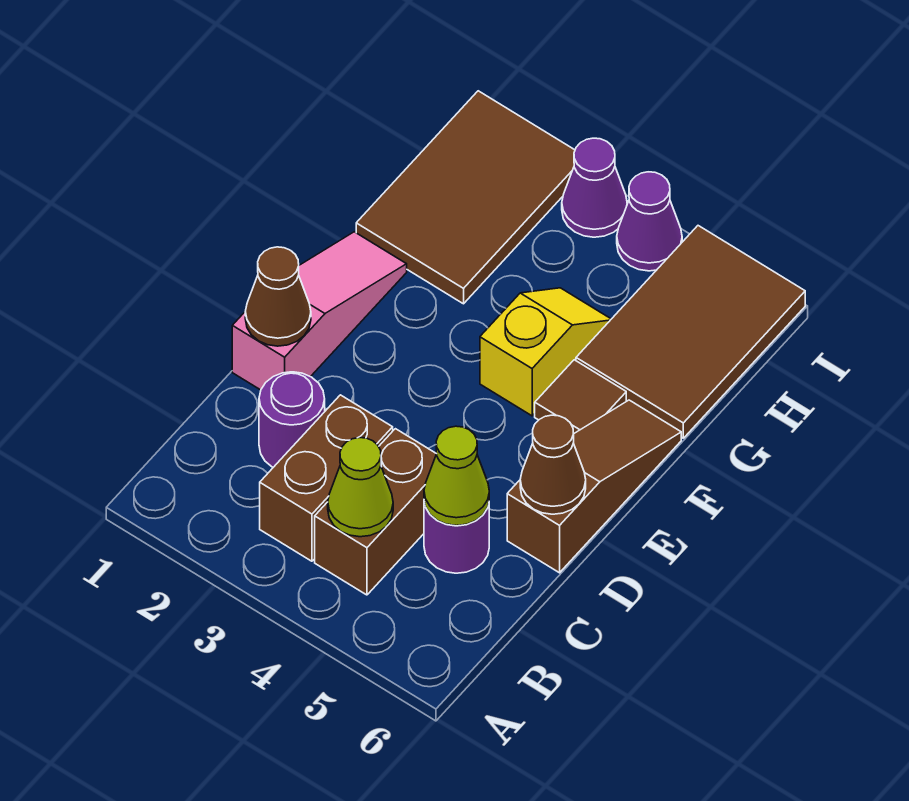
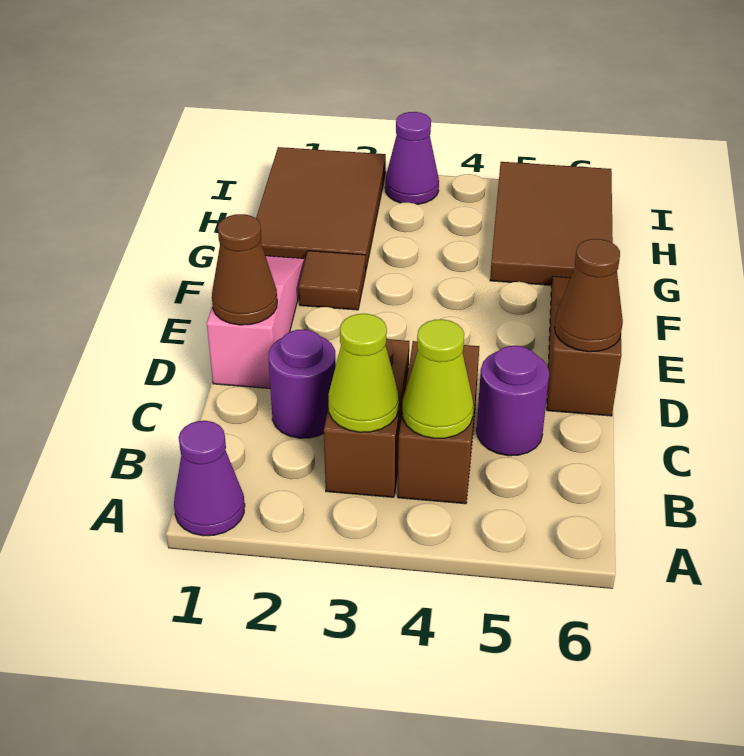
lime 1x1 cone [424,426,489,526] -> lime 1x1 cone moved to [328,314,399,432]
yellow 1x2 slope [480,288,611,416] -> none
brown 1x1 tile [535,360,626,434] -> brown 1x1 tile moved to [299,251,366,310]
purple 1x1 cone [617,172,682,271] -> purple 1x1 cone moved to [174,421,245,536]

